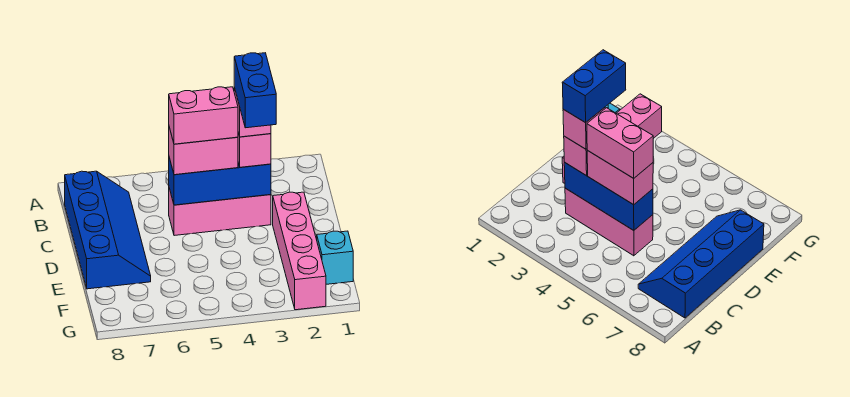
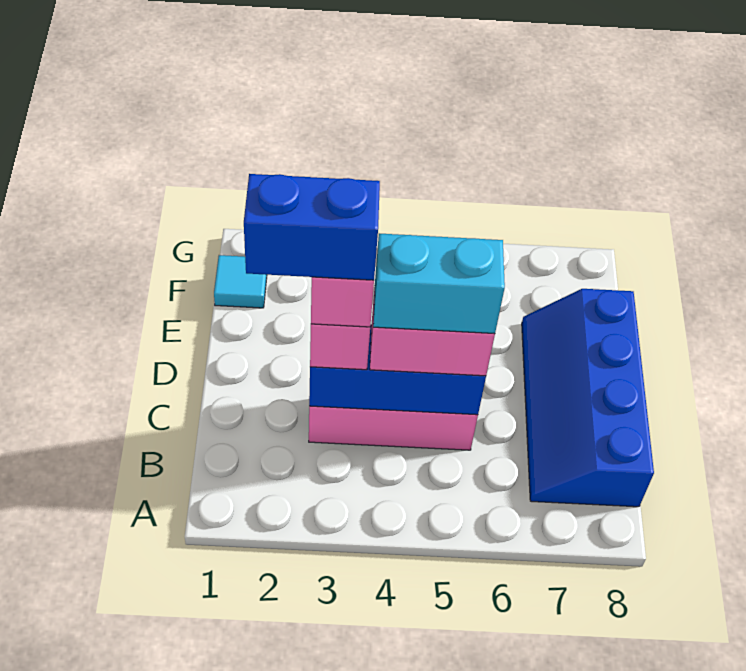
blue 1x2 brick [234,53,276,128] -> blue 1x2 brick turned to [244,174,380,280]
pink 1x2 brick [169,87,238,144] -> cyan 1x2 brick [373,233,505,334]
pink 1x4 brick [273,192,326,310] -> none
cyan 1x1 brick [317,231,353,284] -> cyan 1x1 tile [214,255,267,308]

